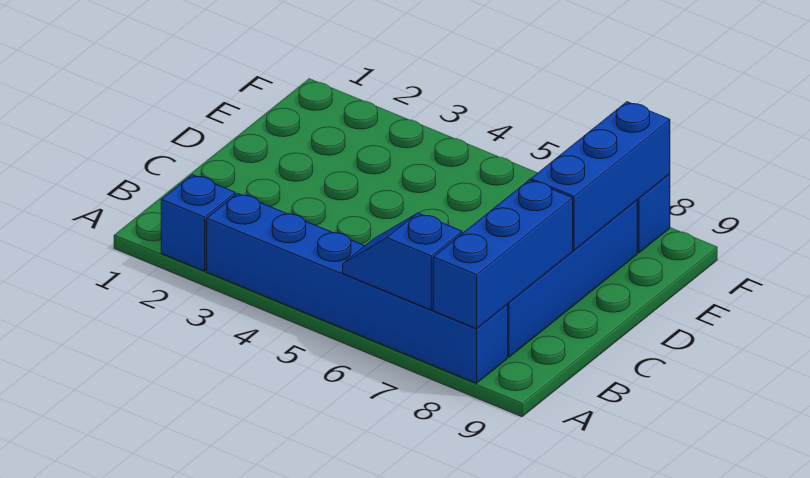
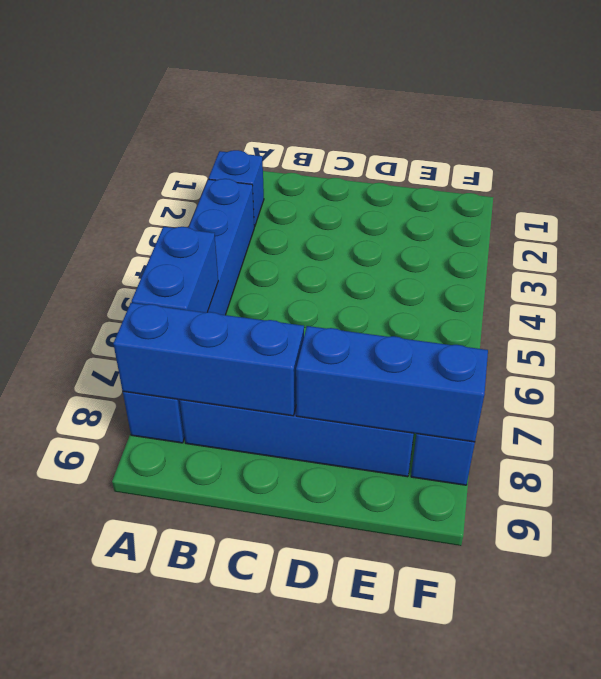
blue 1x2 slope [343,213,462,310] -> blue 1x2 brick [132,227,218,313]

